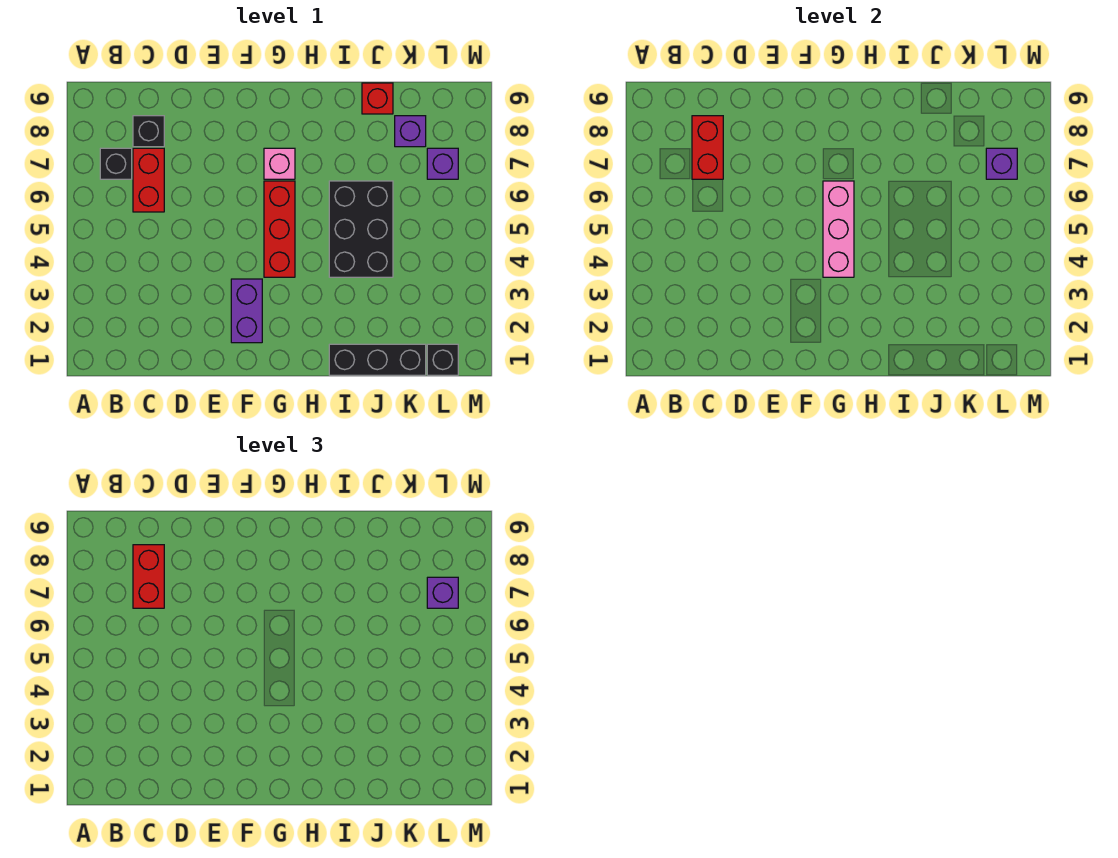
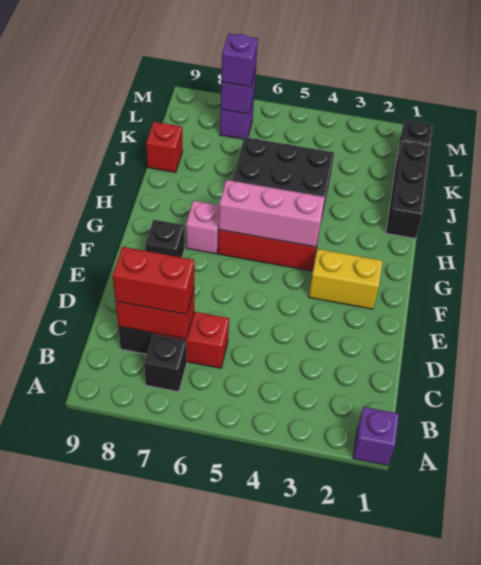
purple 1x2 brick [231,279,262,343] -> yellow 1x2 brick [309,249,383,309]
none -> black 1x1 brick [145,220,184,257]
purple 1x1 brick [395,116,426,147] -> purple 1x1 brick moved to [353,407,399,465]

